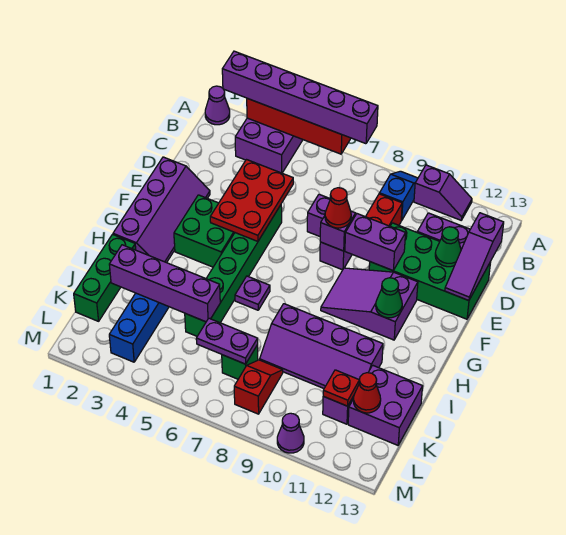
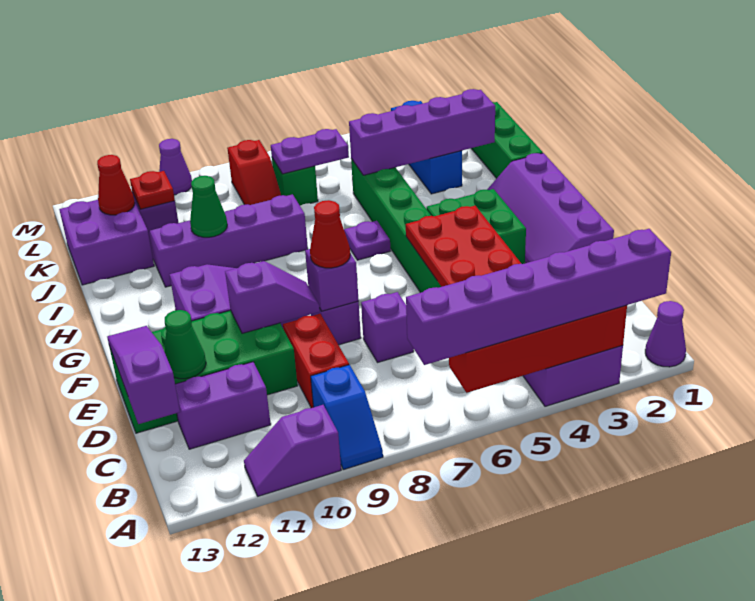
purple 1x2 brick [345,214,406,271] -> purple 1x2 slope [225,261,320,333]
green 1x1 cone [376,278,402,318] -> green 1x1 cone moved to [190,176,227,237]

